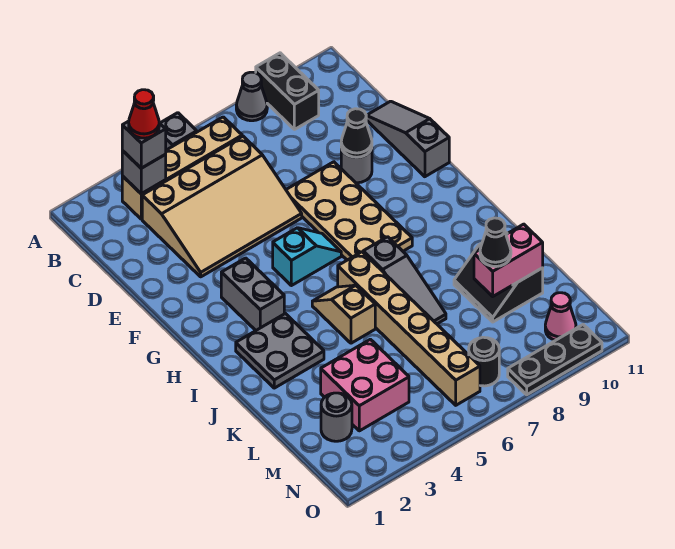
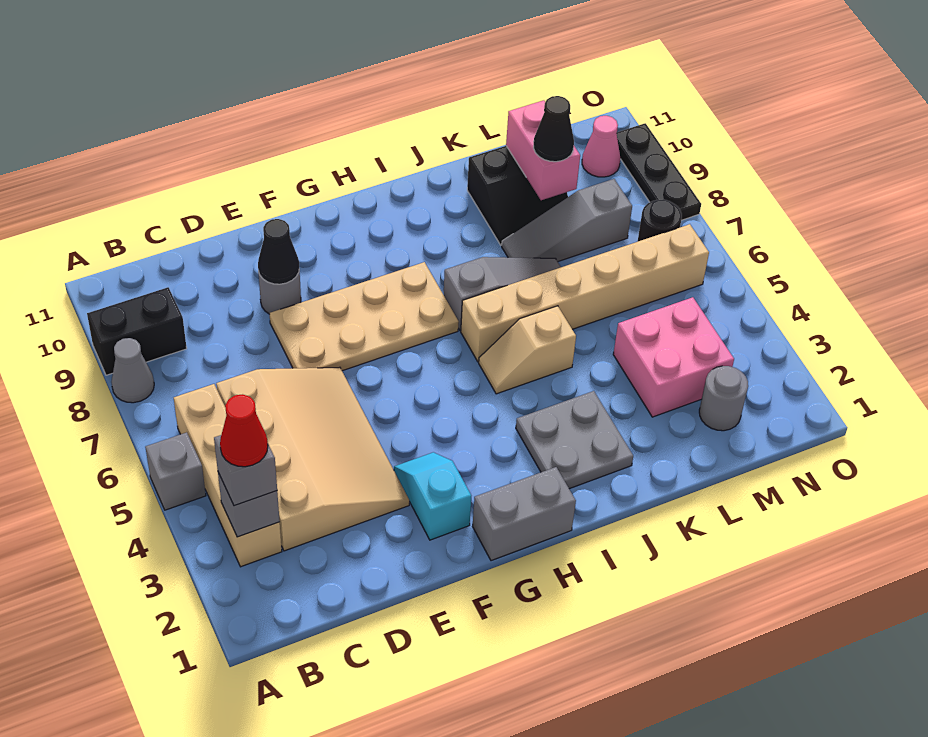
grey 1x3 slope [366,101,449,177] -> grey 1x3 slope moved to [502,179,632,262]
grey 1x2 brick [221,258,284,330] -> grey 1x2 brick moved to [473,467,576,561]
cyan 1x2 slope [273,228,341,286] -> cyan 1x2 slope moved to [394,452,471,540]

